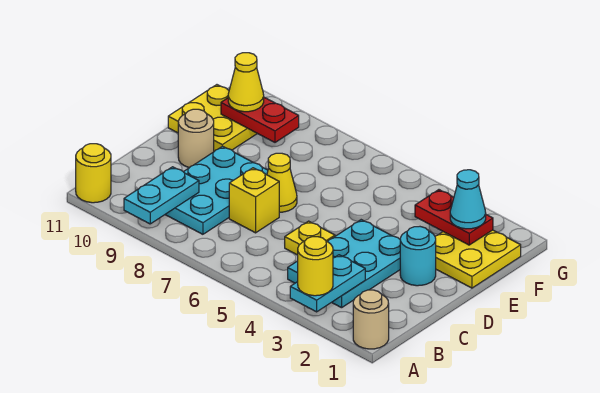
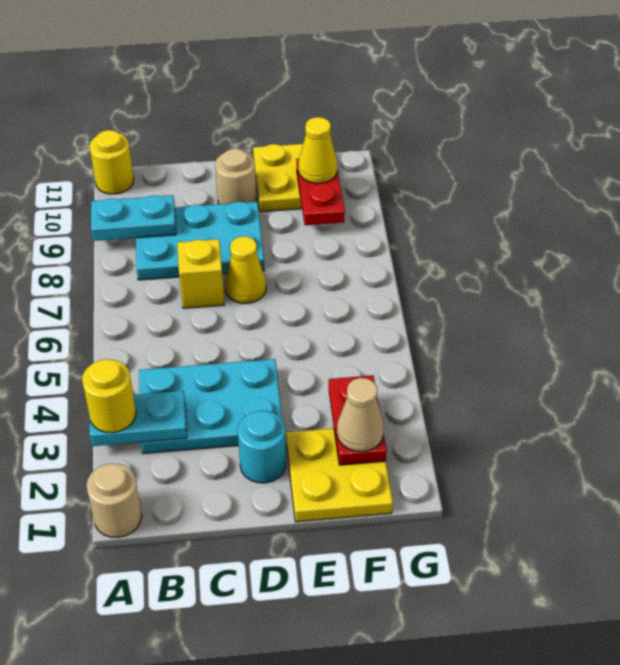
yellow 1x1 plate [285,221,335,255] -> none
cyan 1x1 cone [450,170,486,229] -> tan 1x1 cone [337,378,384,452]

